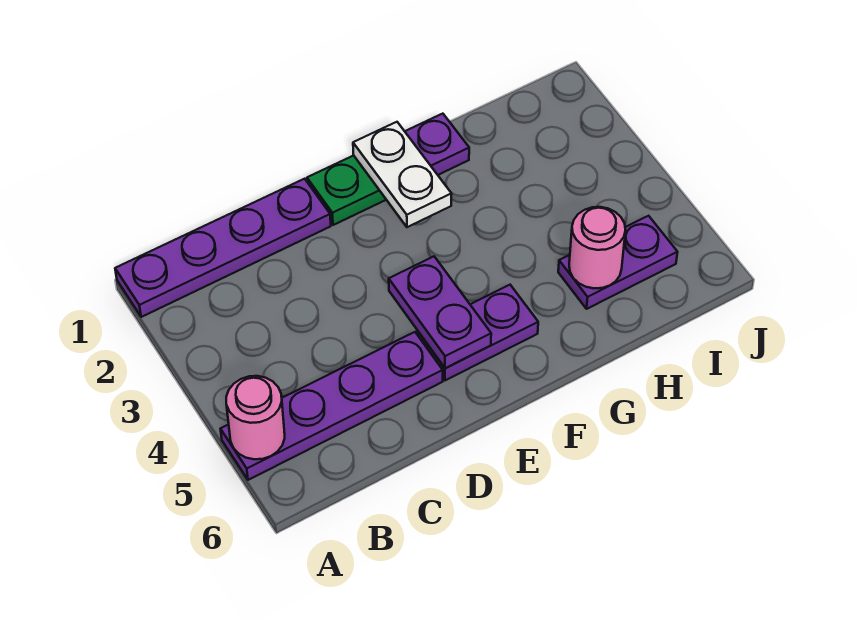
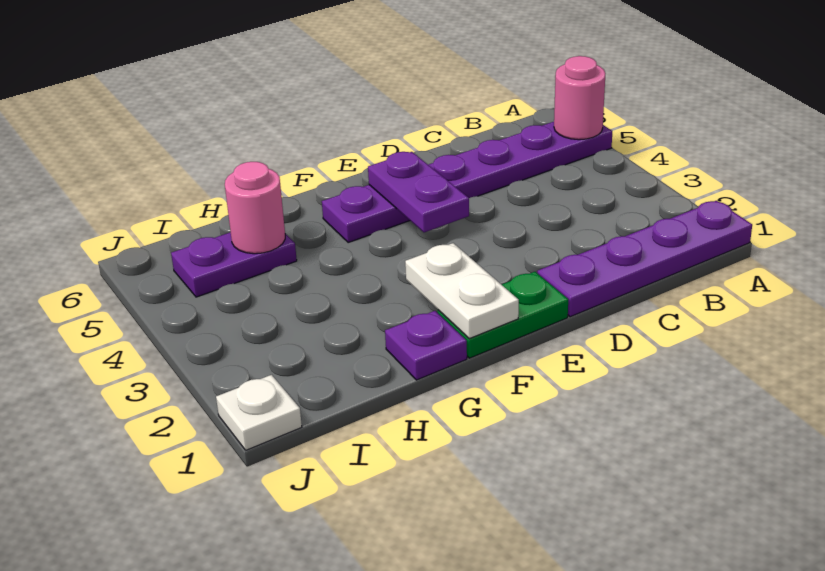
none -> white 1x1 plate [216,375,302,450]

